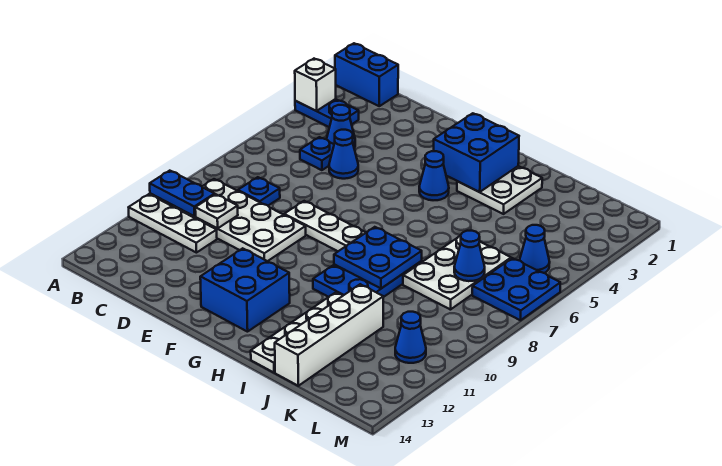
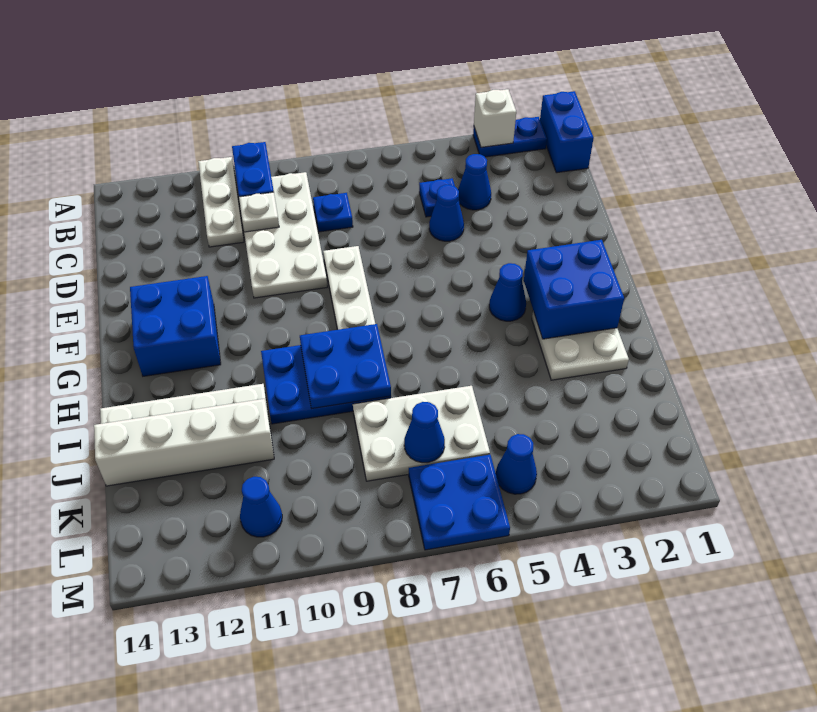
blue 1x2 plate [295,99,359,127] -> blue 1x2 plate turned to [473,117,547,157]

